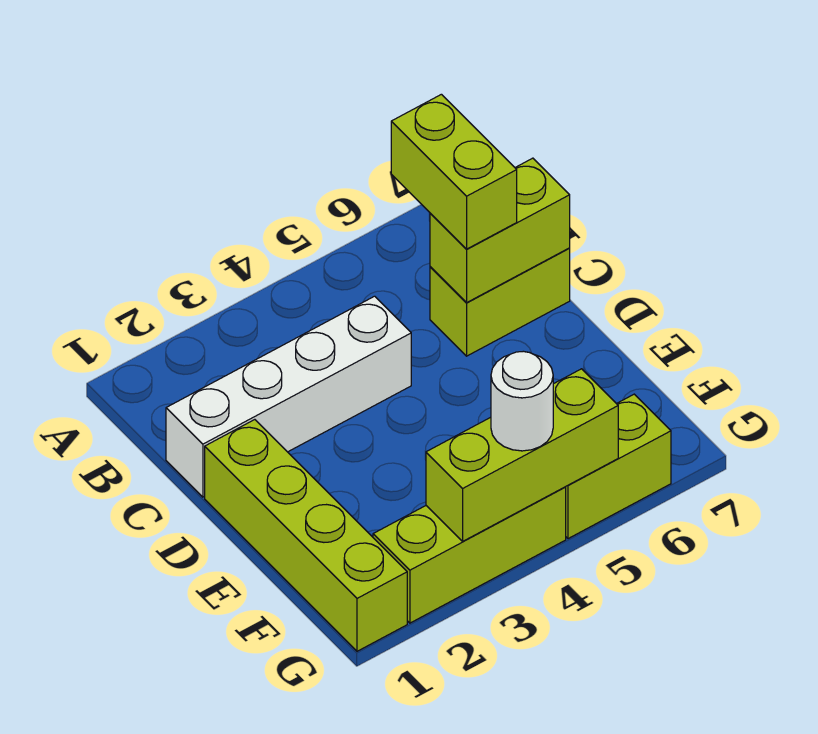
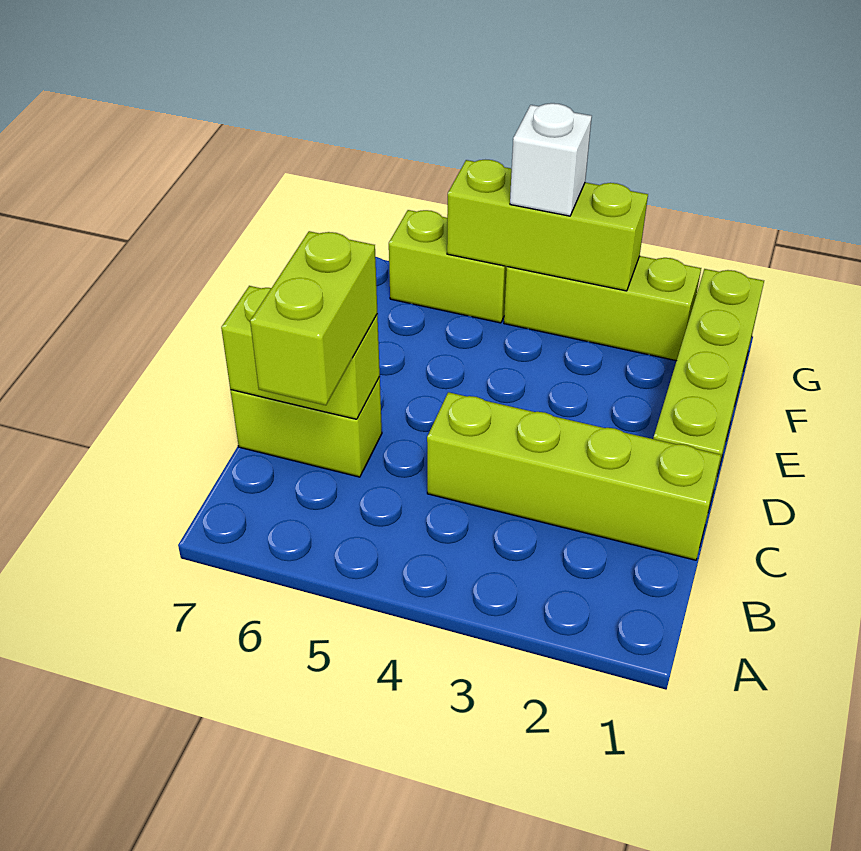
white 1x4 brick [166,296,411,497] -> lime 1x4 brick [427,392,721,560]
white 1x1 round brick [491,351,553,451] -> white 1x1 brick [510,103,592,216]

